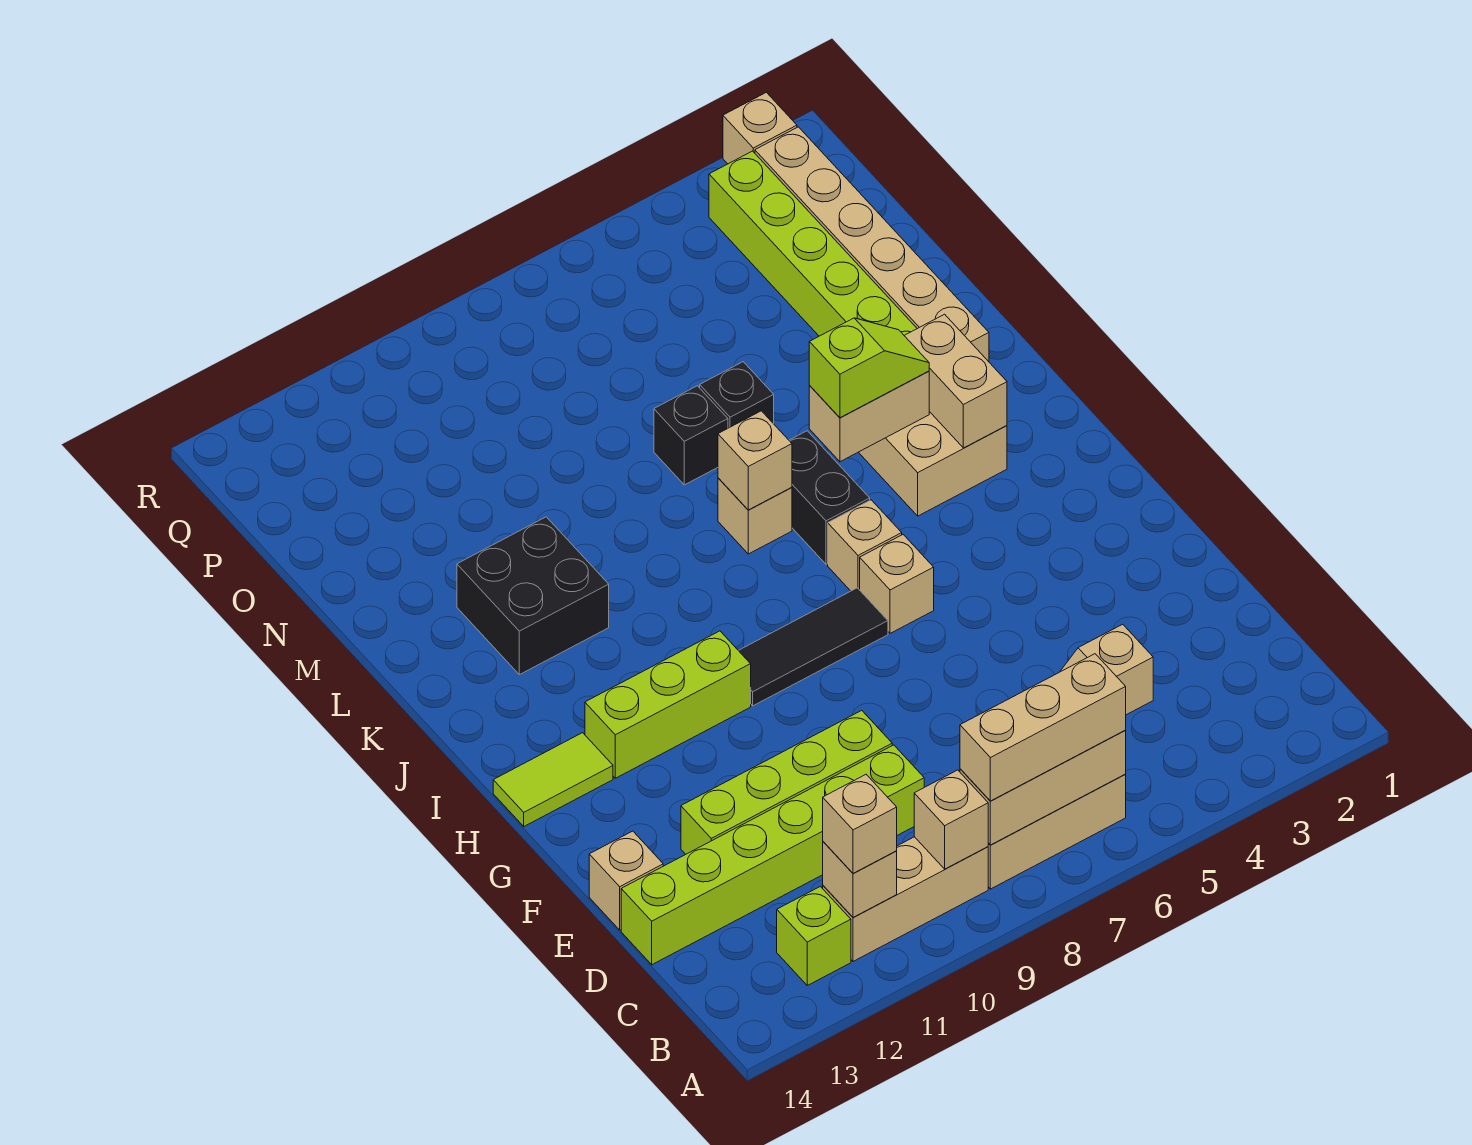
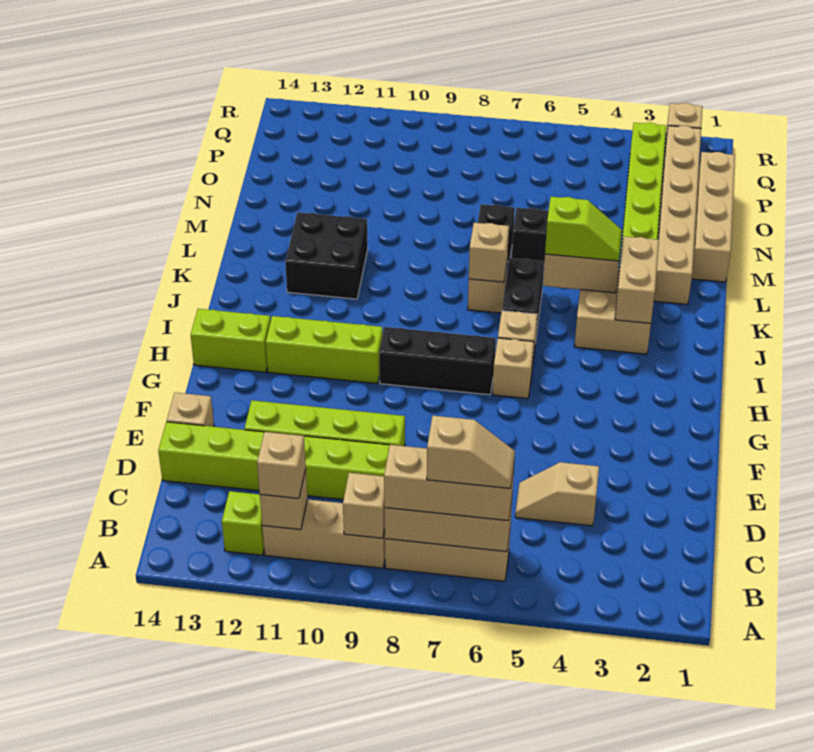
none -> tan 1x2 slope [427,416,515,489]
black 1x3 tile [738,588,888,706] -> black 1x3 brick [379,327,496,395]
lime 1x2 tile [493,733,613,826] -> lime 1x2 brick [191,309,271,372]
none -> tan 1x4 brick [692,152,735,282]

